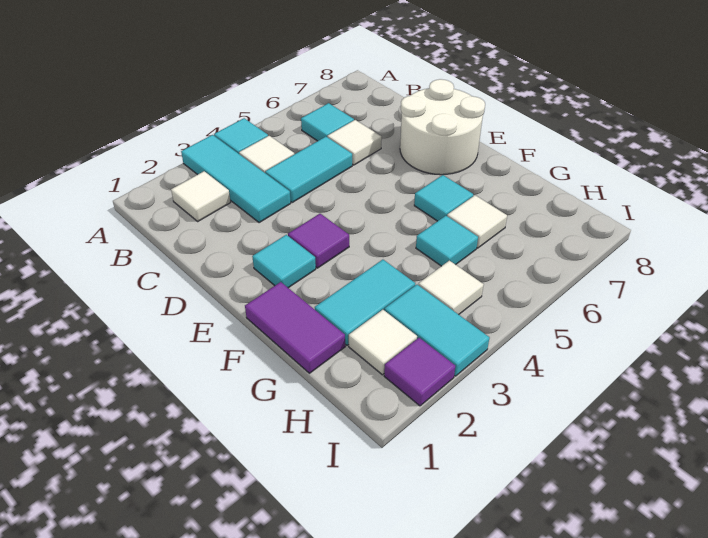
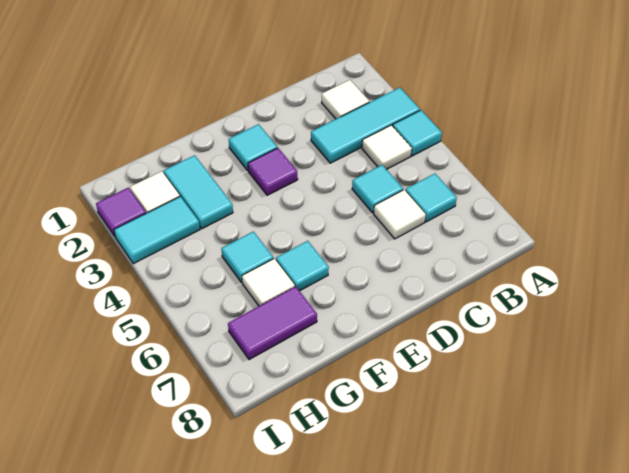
cyan 1x2 tile [265,137,352,202] -> cyan 1x1 tile [352,165,403,213]
white 2x2 round brick [400,79,485,175] -> none
purple 1x2 tile [245,282,345,373] -> purple 1x2 tile moved to [228,286,317,360]
white 1x1 tile [419,261,484,315] -> none

